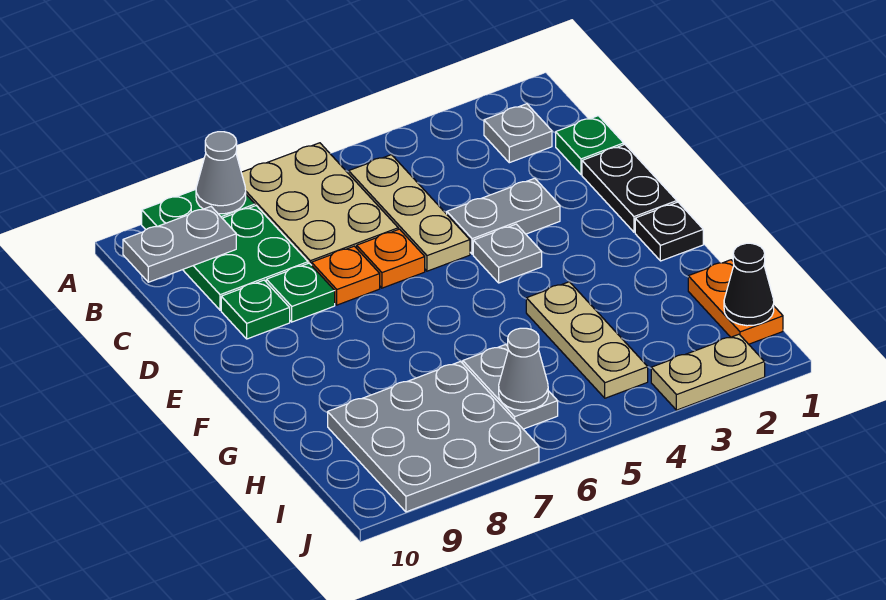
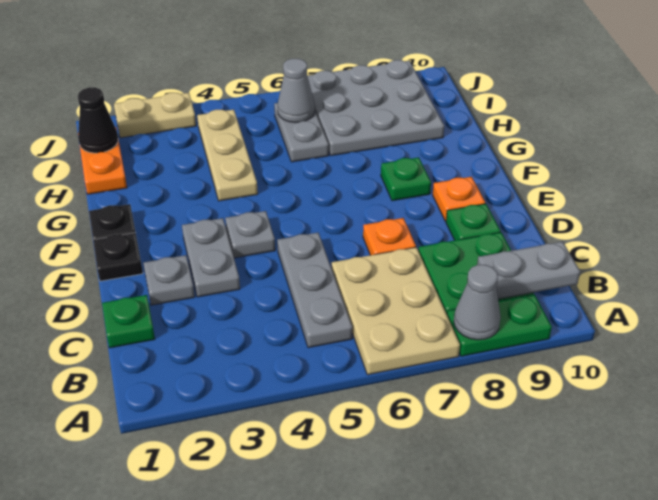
grey 1x1 plate [484,104,552,163] -> grey 1x1 plate moved to [144,255,195,305]
tan 1x3 plate [349,155,470,271] -> grey 1x3 plate [277,233,352,348]
black 1x2 plate [582,145,677,232] -> black 1x1 plate [93,233,143,281]
grey 1x2 plate [447,178,560,254] -> grey 1x2 plate turned to [182,218,240,297]
orange 1x1 plate [357,229,425,288] -> orange 1x1 plate moved to [433,177,485,221]
green 1x1 plate [266,263,335,322] -> green 1x1 plate moved to [381,157,431,201]

